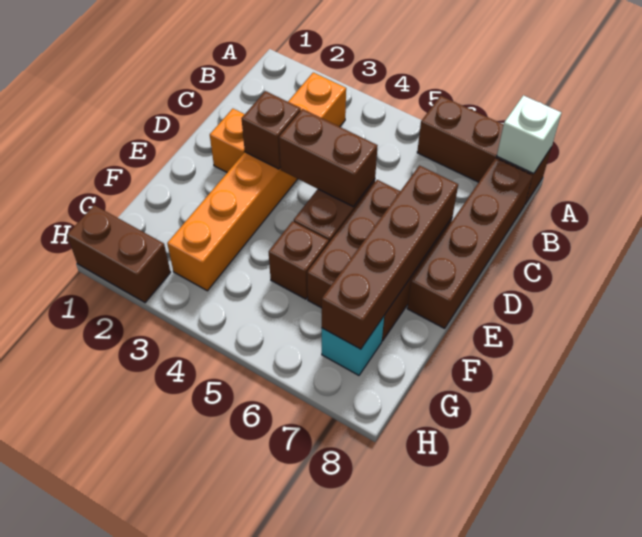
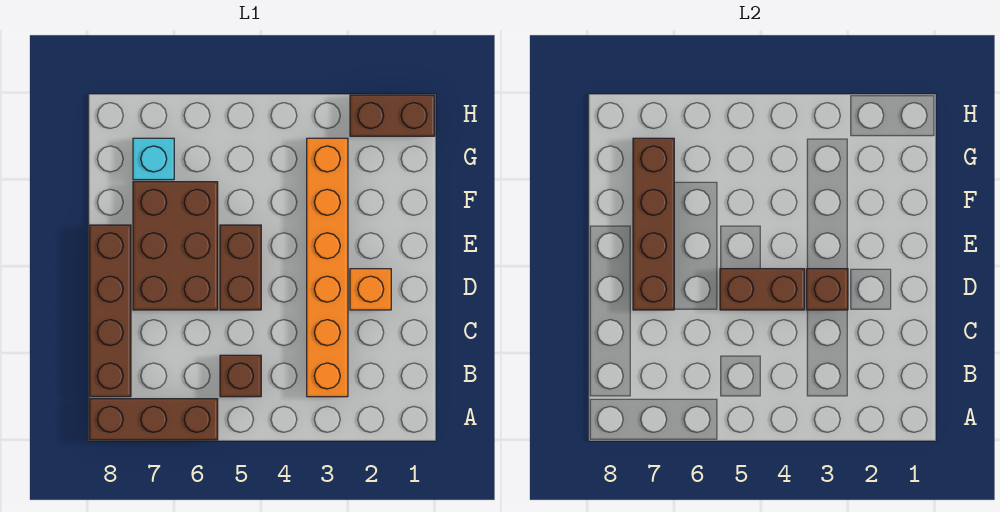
white 1x1 brick [497,95,561,174] -> none
brown 1x1 brick [269,221,329,299] -> brown 1x1 brick moved to [220,355,261,397]

